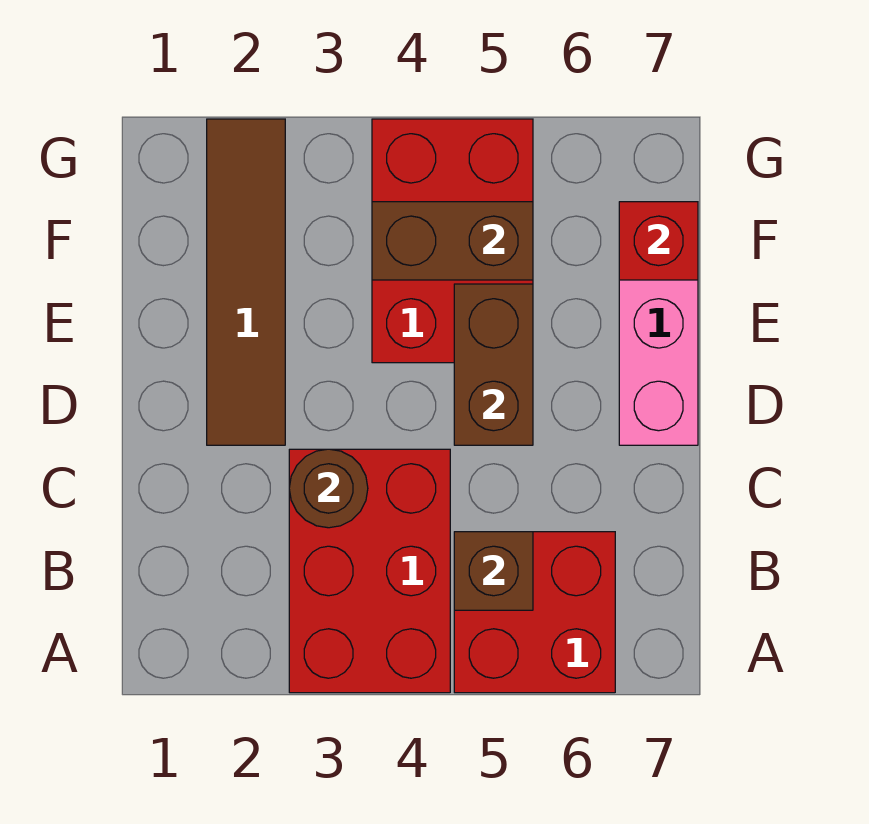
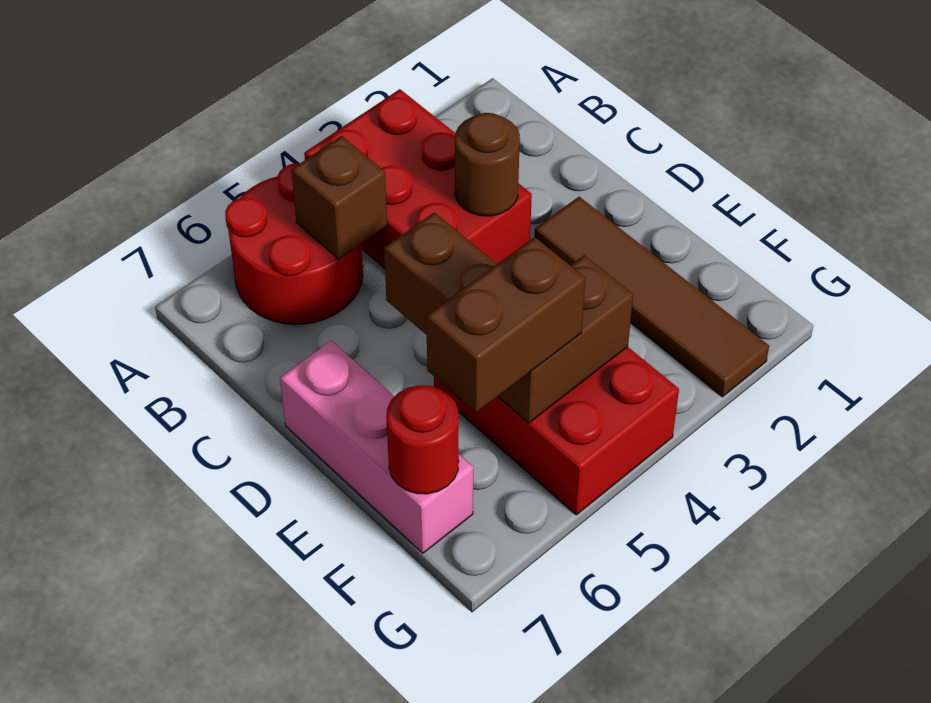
red 2x2 brick [454,532,615,693] -> red 2x2 round brick [225,163,363,325]
none -> brown 1x2 brick [426,237,585,413]
red 1x1 brick [619,202,698,280] -> red 1x1 round brick [386,385,459,494]

